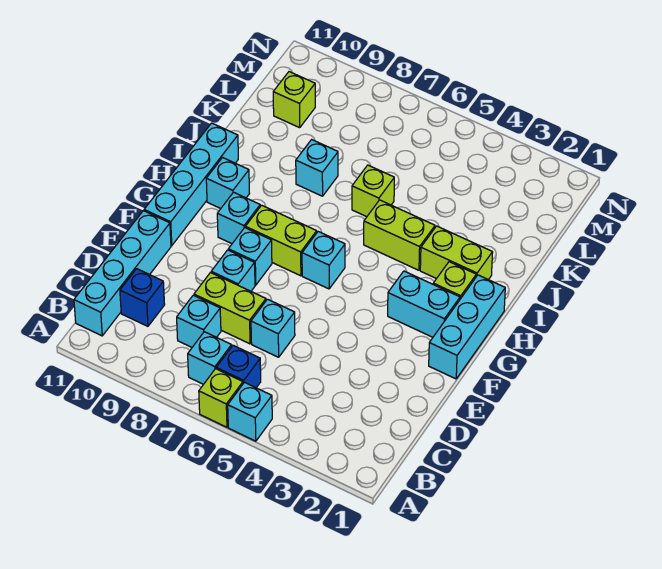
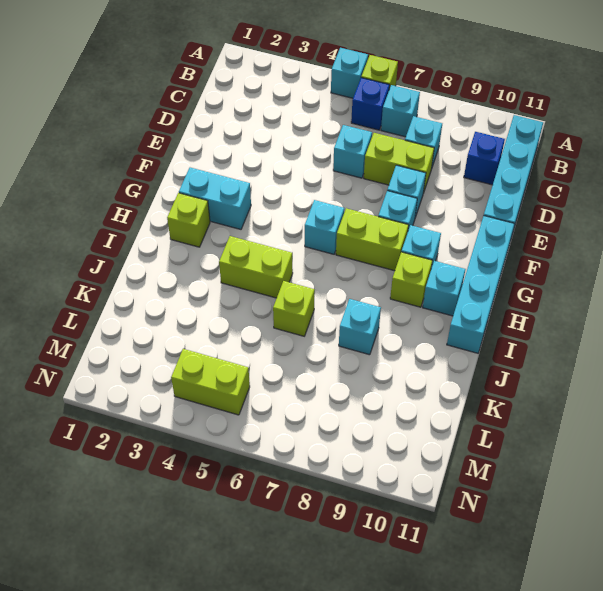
cyan 1x3 brick [429,275,505,379] -> none
lime 1x2 brick [420,226,493,280] -> lime 1x2 brick moved to [171,349,250,415]
lime 1x1 brick [273,72,315,128] -> lime 1x1 brick moved to [390,252,432,307]

